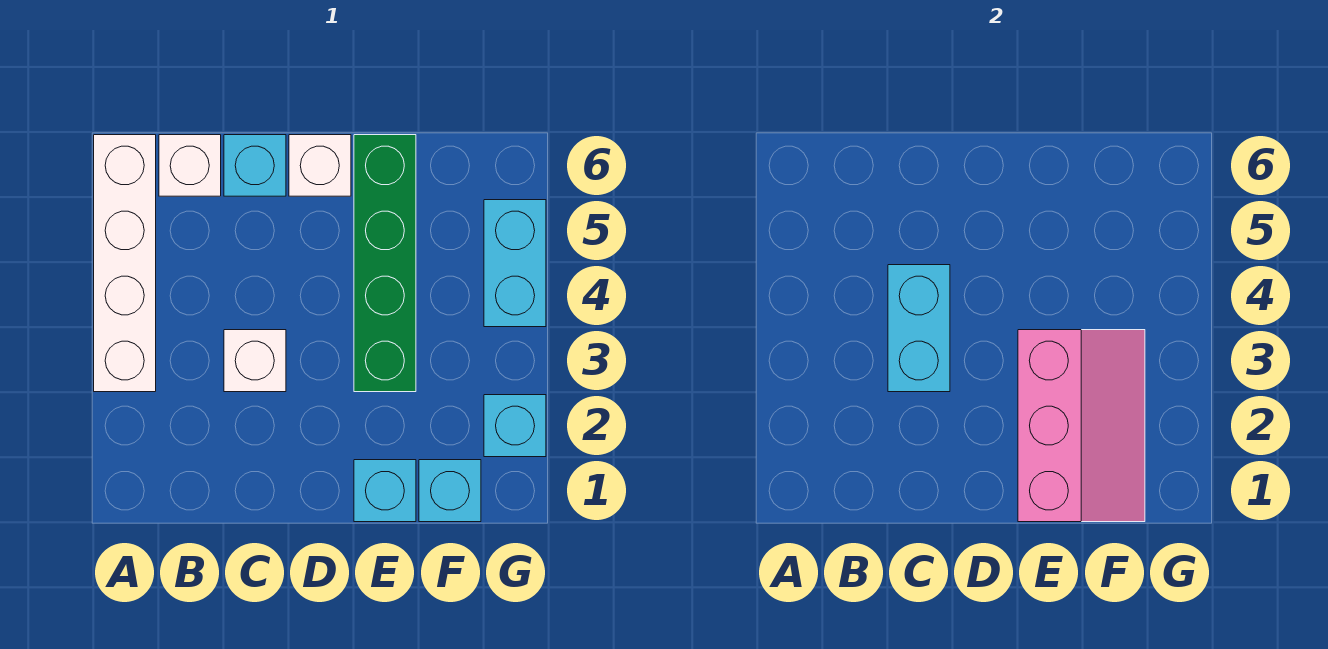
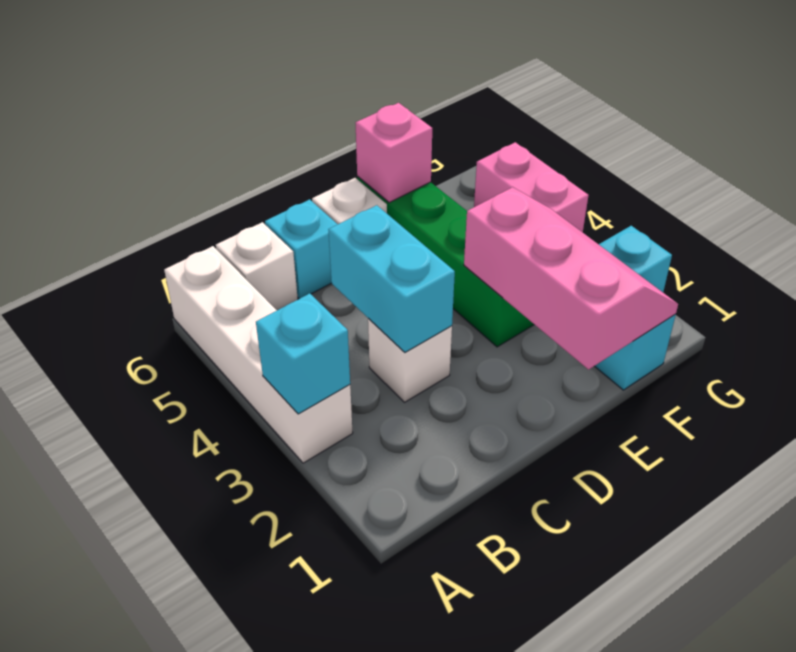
cyan 1x1 brick [354,460,416,522] -> cyan 1x1 brick moved to [256,293,350,414]
none -> pink 1x1 brick [356,103,432,202]
cyan 1x2 brick [484,200,546,327] -> pink 1x2 brick [474,142,589,232]

